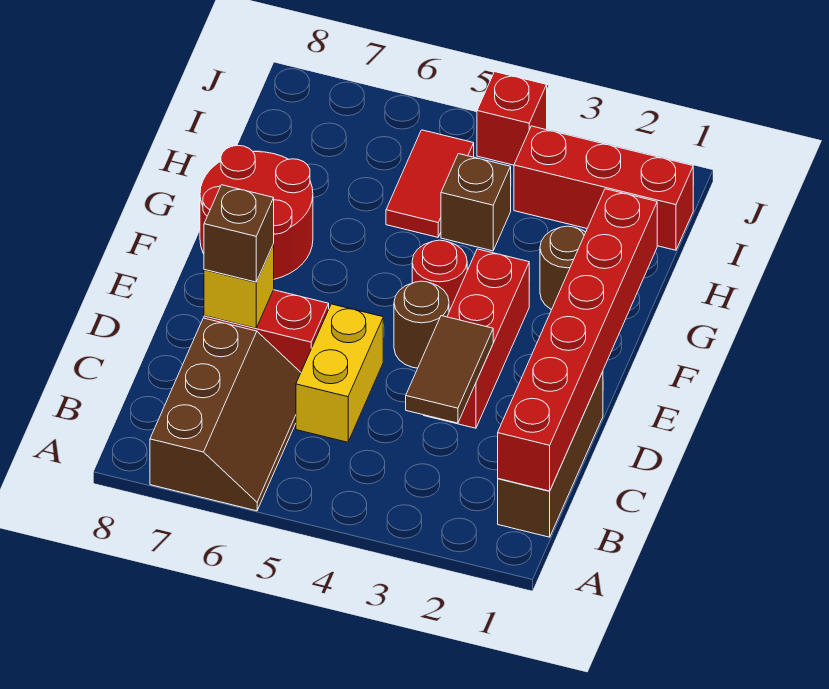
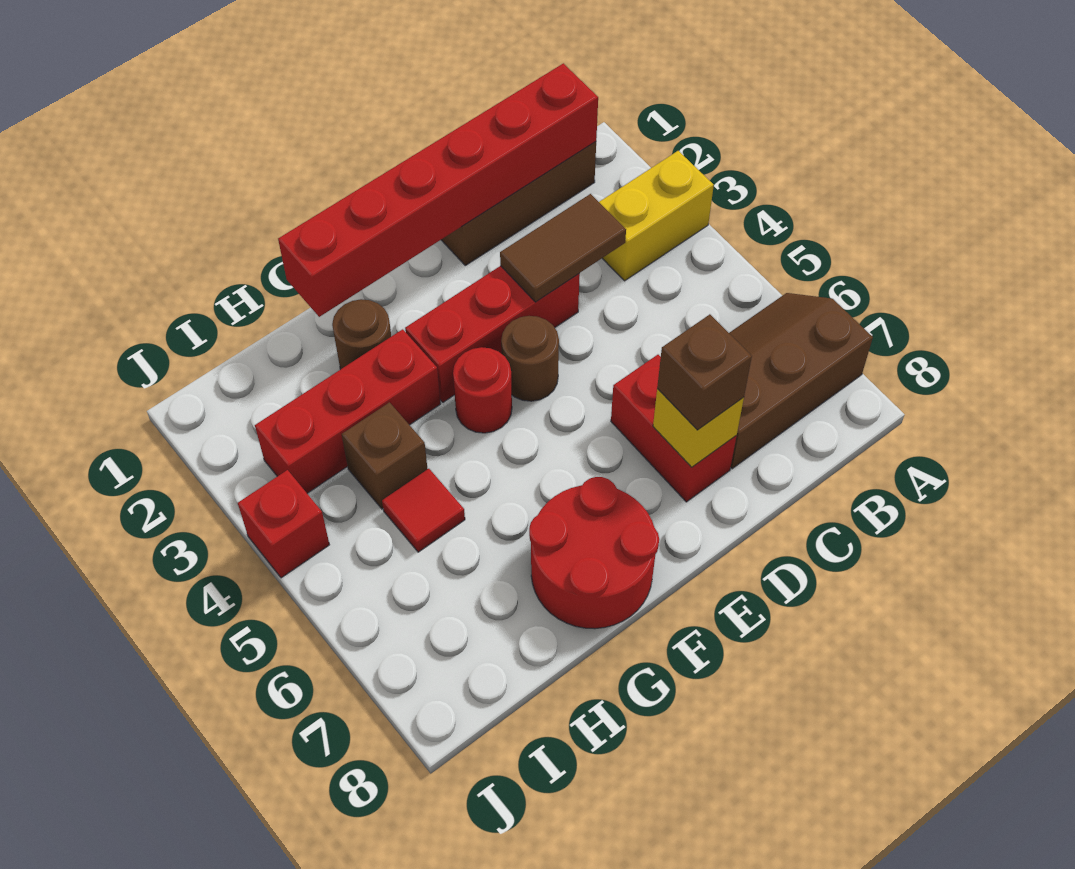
yellow 1x2 brick [296,304,383,442] -> yellow 1x2 brick moved to [599,151,714,281]
red 1x2 tile [386,130,474,237] -> red 1x1 tile [382,469,465,552]
red 1x3 brick [514,126,693,250] -> red 1x3 brick turned to [255,329,440,493]

